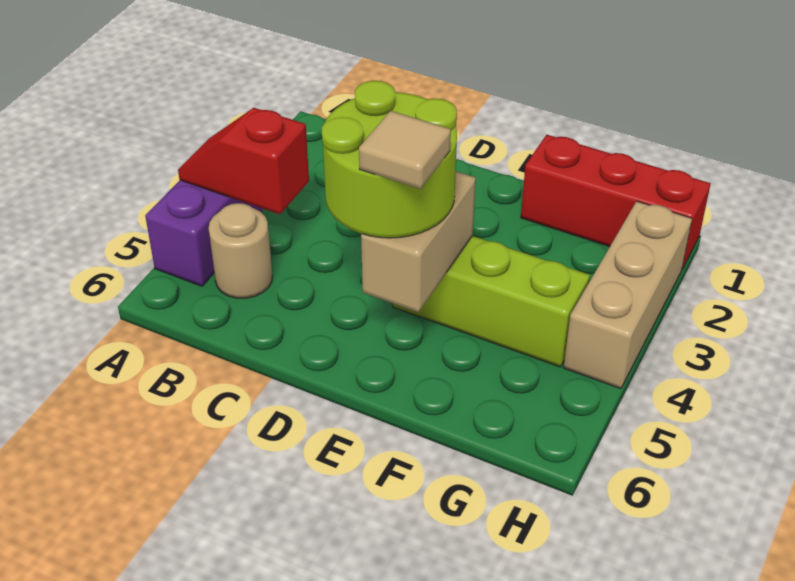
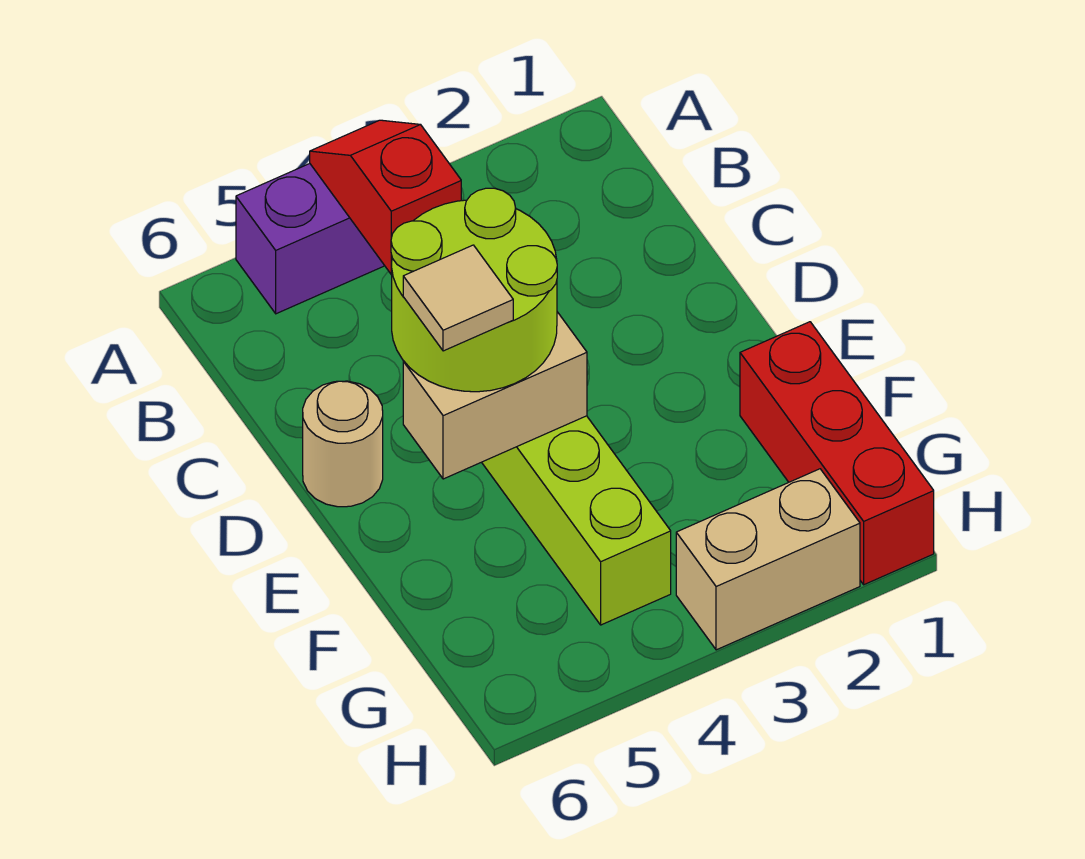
tan 1x1 round brick [209,203,272,298] -> tan 1x1 round brick moved to [303,381,383,507]
tan 1x3 brick [564,201,692,389] -> tan 1x2 brick [676,469,860,650]

